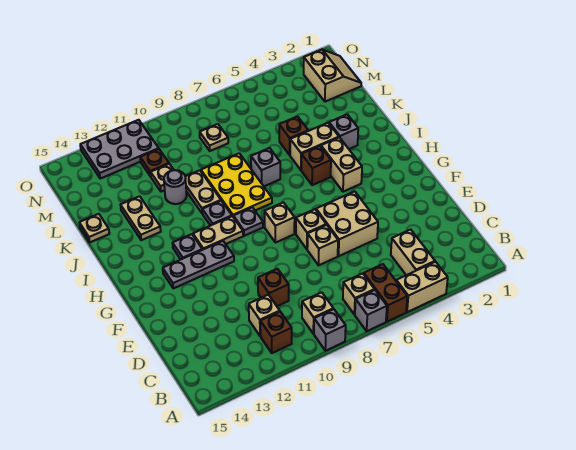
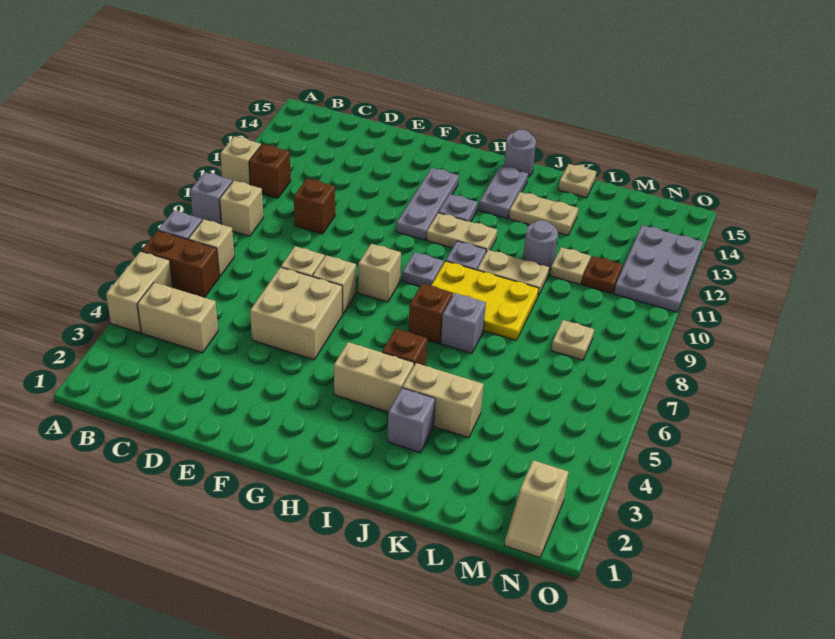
tan 1x1 brick [249,295,280,336] -> tan 1x1 brick moved to [220,136,261,185]
tan 1x2 plate [193,216,243,250] -> tan 1x2 plate turned to [427,213,497,252]
none -> grey 1x2 plate [479,166,528,218]
none -> grey 1x1 round brick [504,130,536,177]
tan 1x2 brick [290,123,339,170] -> tan 1x2 brick turned to [403,363,484,438]
brown 1x1 brick [279,116,308,155] -> brown 1x1 brick moved to [408,284,453,343]
tan 2x2 slope [304,49,361,102] -> tan 1x2 slope [504,460,568,558]

